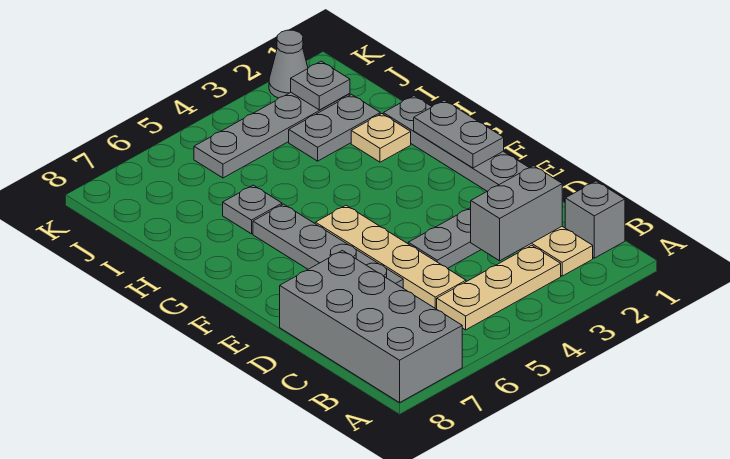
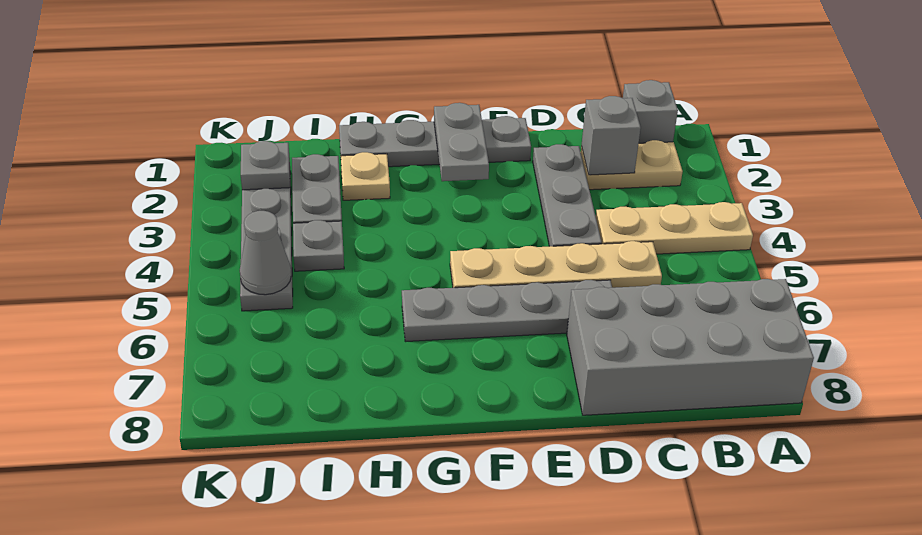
tan 1x3 plate [437,245,561,330] -> tan 1x3 plate turned to [596,202,753,254]
grey 1x2 brick [471,166,562,261] -> grey 1x1 brick [582,96,641,175]
grey 1x2 plate [414,100,504,168] -> grey 1x2 plate turned to [434,103,489,181]
grey 1x1 plate [223,185,282,234] -> grey 1x1 plate moved to [293,220,344,271]
grey 1x1 cone [269,30,308,98] -> grey 1x1 cone moved to [240,211,291,295]

